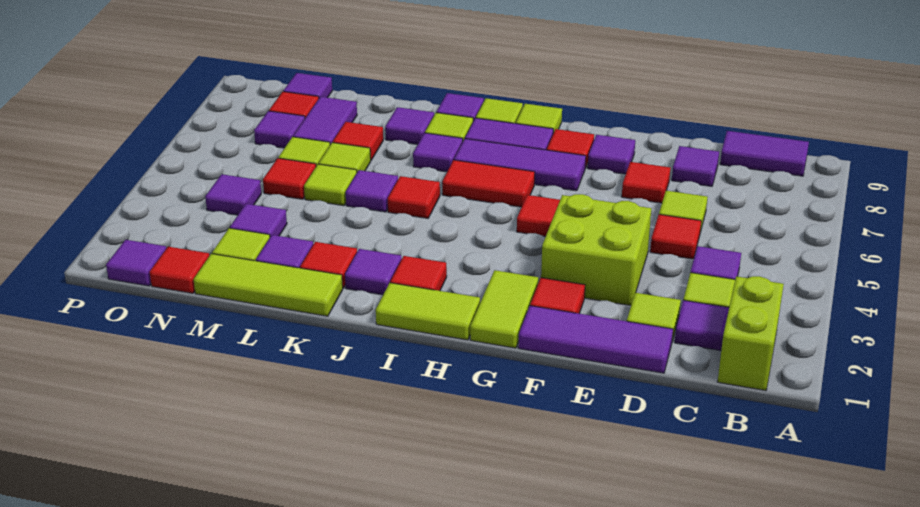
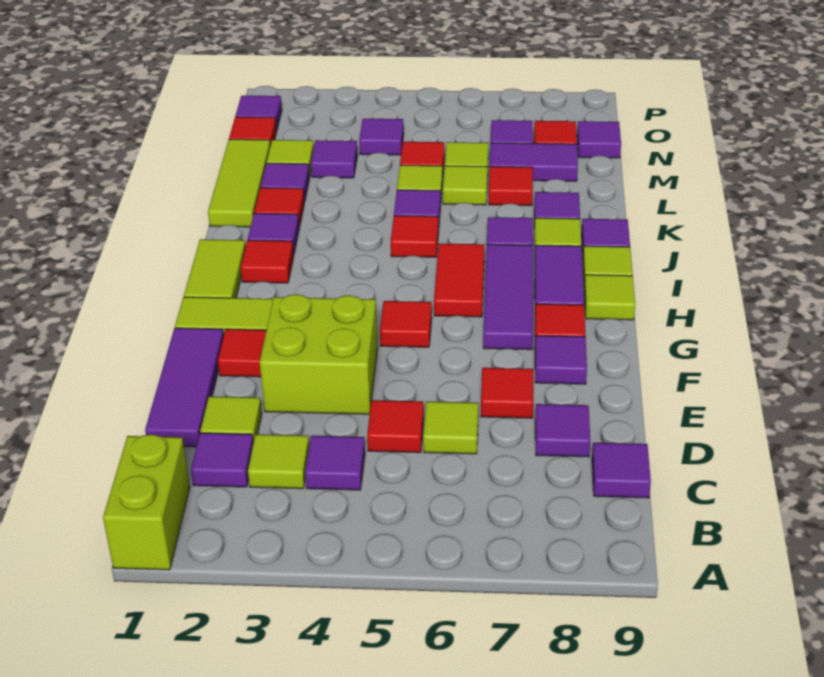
lime 1x2 brick [718,276,784,390] -> lime 1x2 brick turned to [103,434,190,570]
purple 1x2 tile [720,131,809,176] -> purple 1x1 tile [592,443,651,498]

